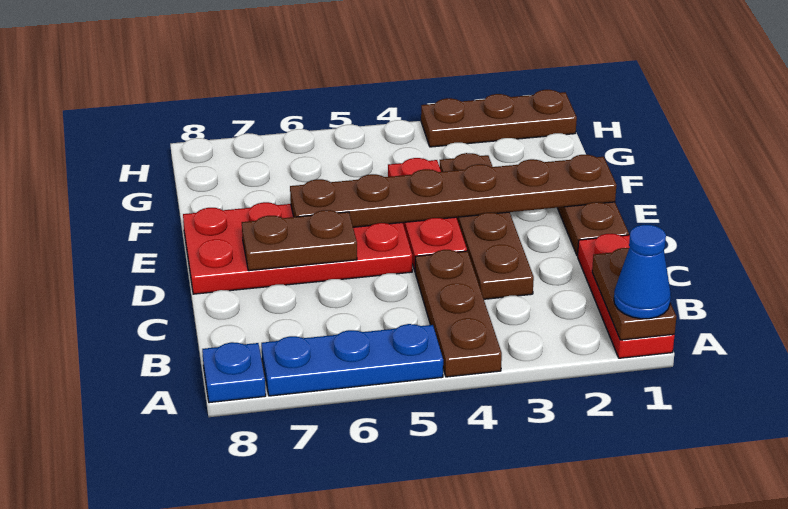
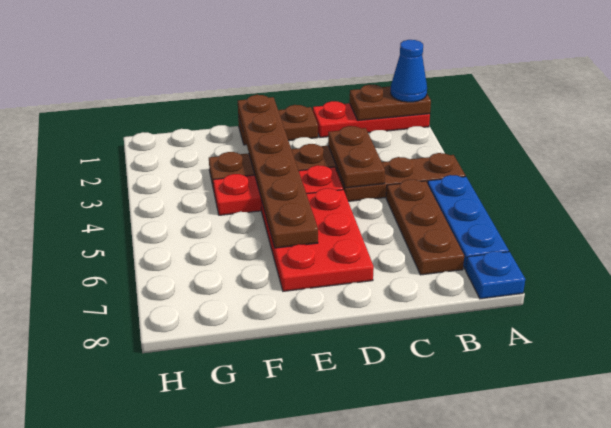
red 2x4 plate [183,202,412,294] -> red 2x3 plate [261,188,374,291]
brown 1x2 plate [242,210,357,271] -> brown 1x2 plate moved to [328,126,385,188]
brown 1x3 plate [421,90,577,147] -> brown 1x3 plate moved to [386,179,464,275]

